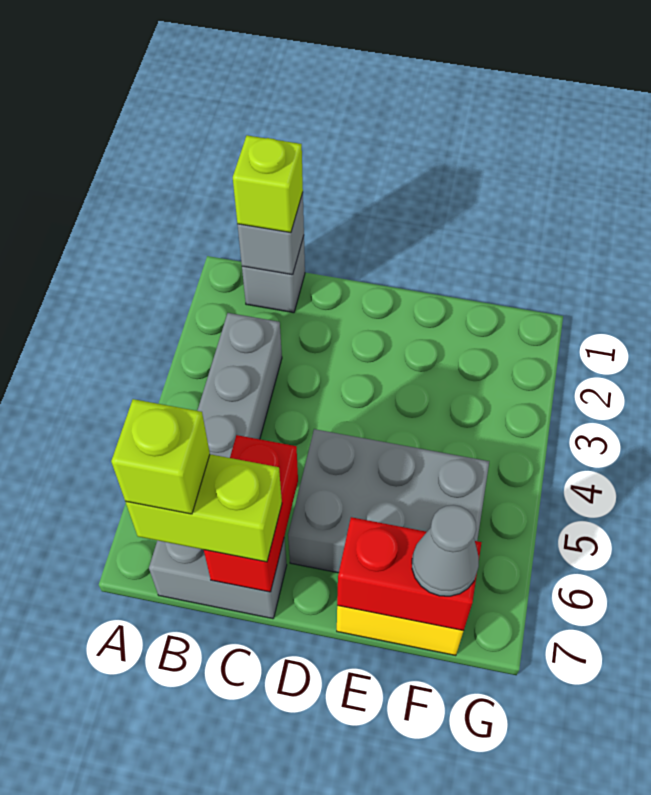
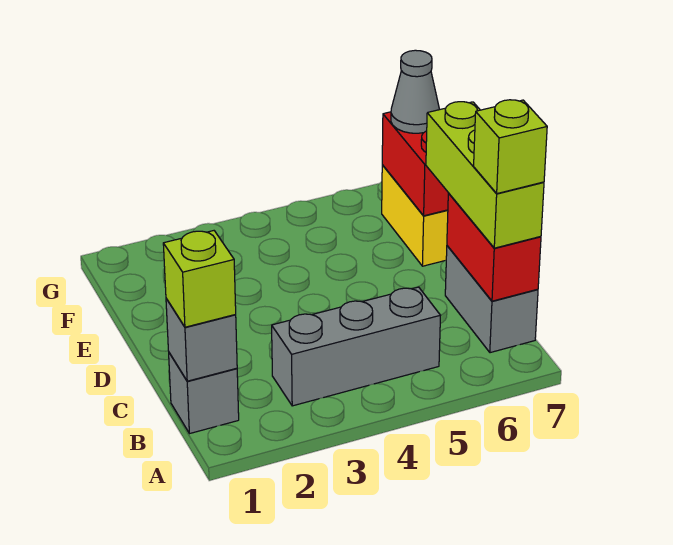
lime 1x2 brick [126,454,282,562] -> lime 1x3 brick [426,102,544,248]
red 1x2 brick [204,435,298,592] -> red 1x2 brick turned to [447,193,541,301]
grey 2x3 brick [288,429,489,573] -> none

